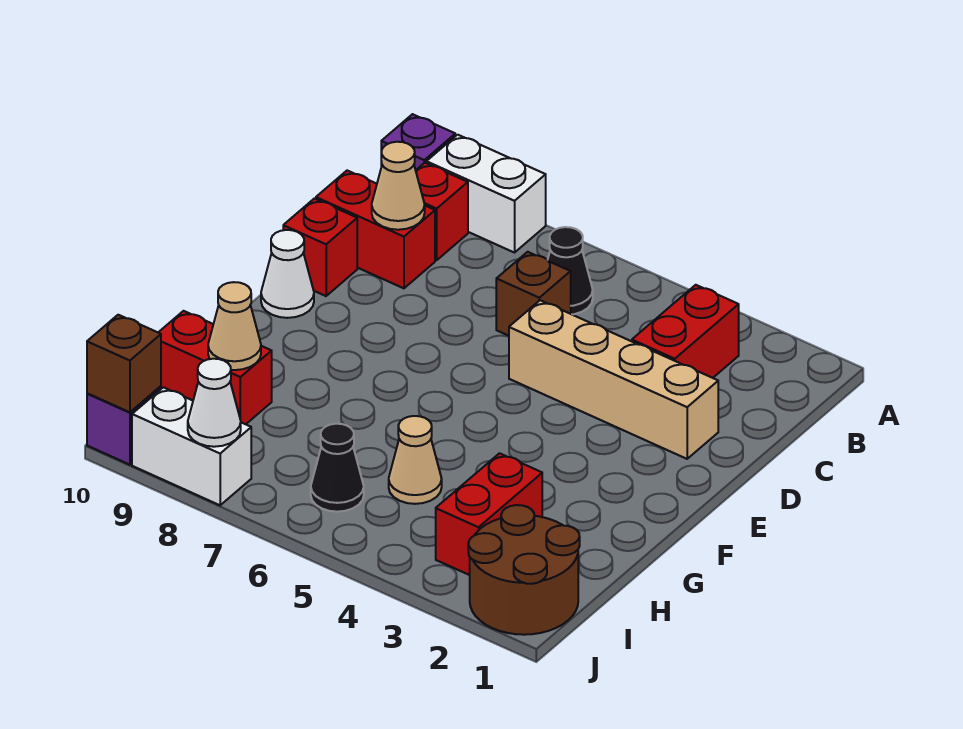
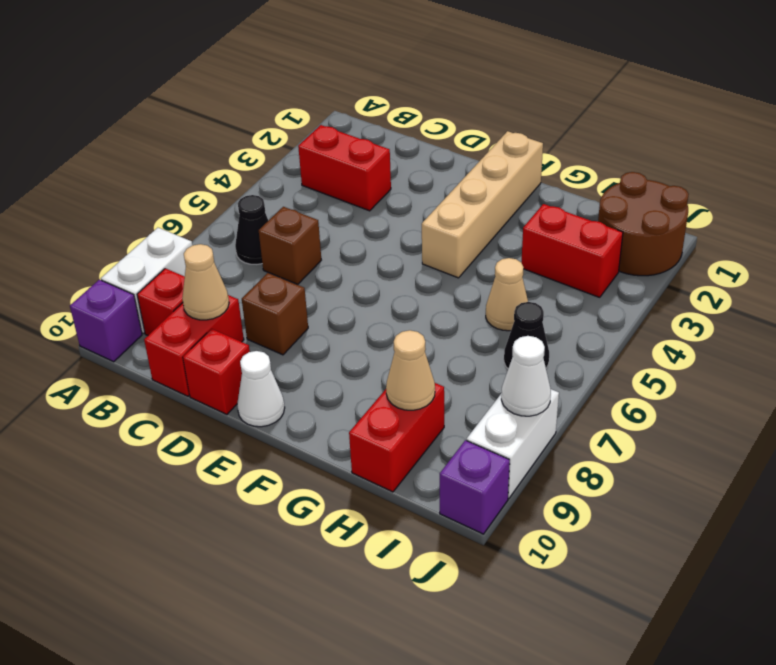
tan 1x4 brick [509,300,718,459] -> tan 1x4 brick moved to [422,131,543,278]
brown 1x1 brick [87,315,161,412] -> brown 1x1 brick moved to [242,273,308,355]

